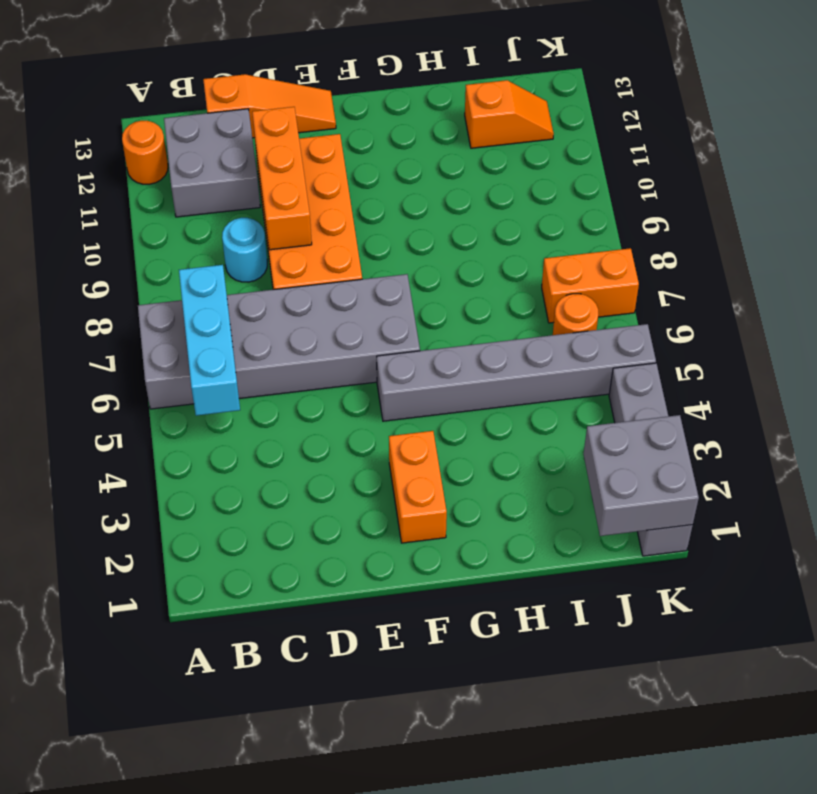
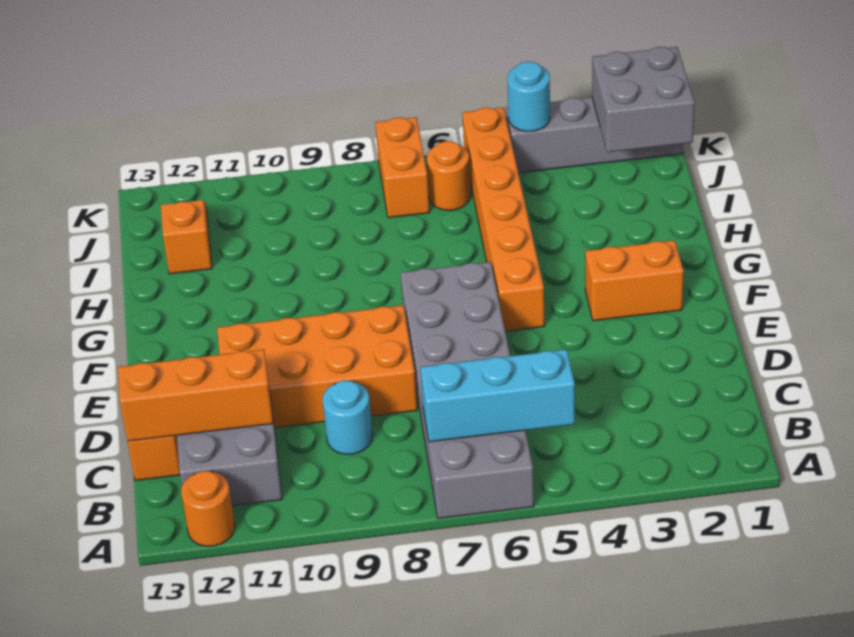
orange 1x3 brick [252,107,312,250] -> orange 1x3 brick moved to [118,349,273,441]
grey 1x6 brick [377,324,656,421] -> orange 1x6 brick [462,108,545,331]
none -> cyan 1x1 round brick [508,62,550,131]

